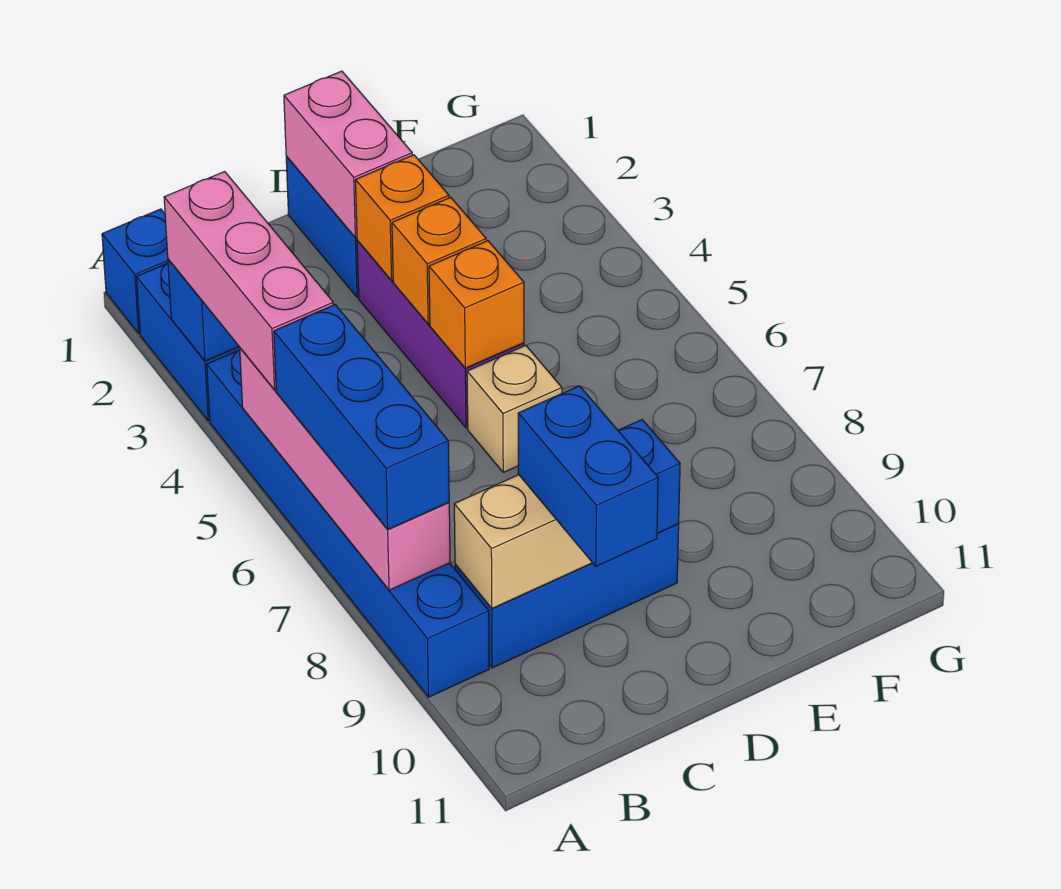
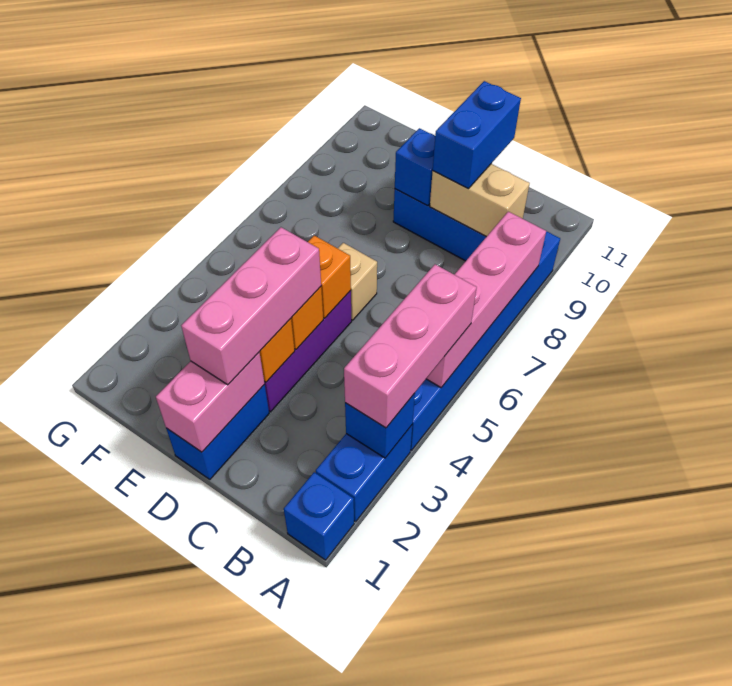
blue 1x3 brick [274,305,449,529] -> none
none -> pink 1x3 brick [181,227,321,385]

